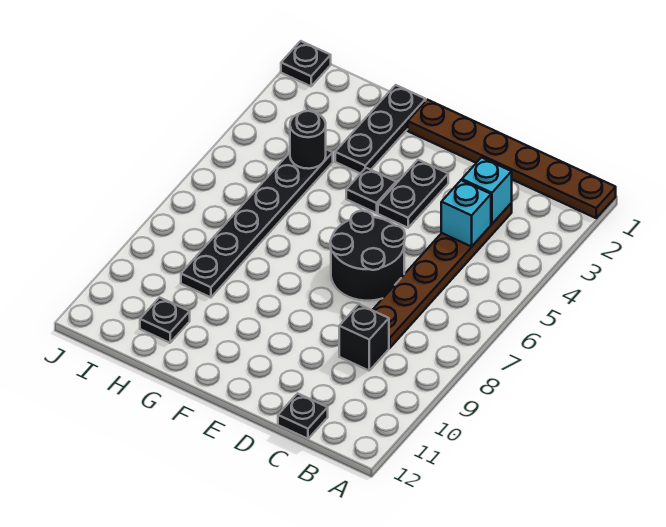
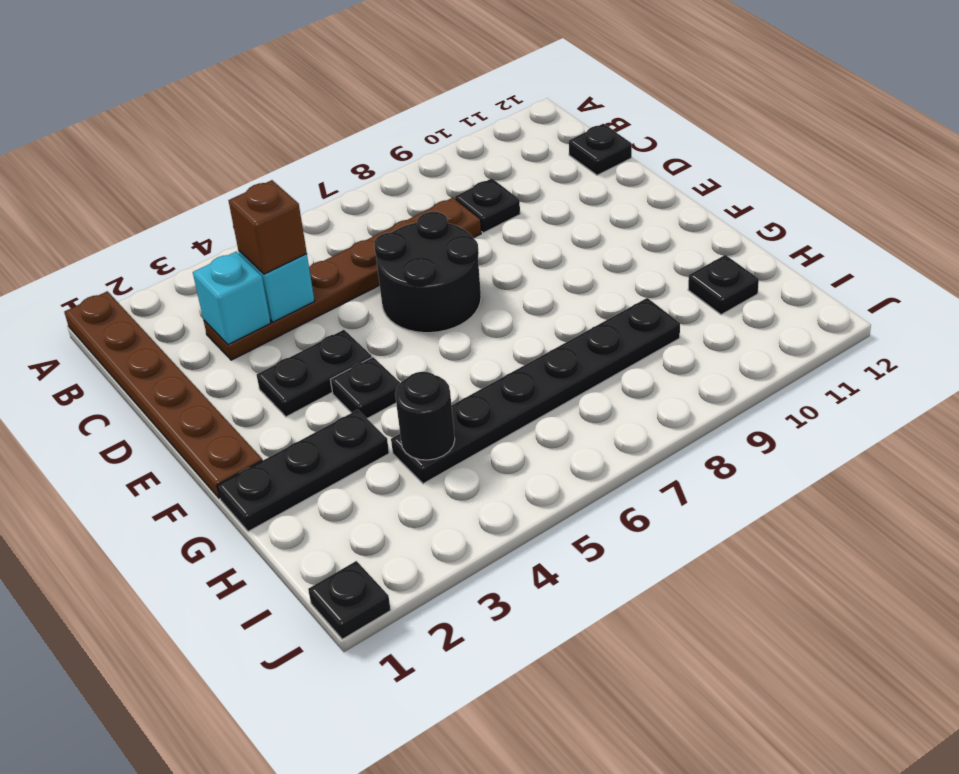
none -> brown 1x1 brick [229,180,307,274]
black 1x1 brick [339,304,389,370] -> black 1x1 plate [455,178,520,233]

